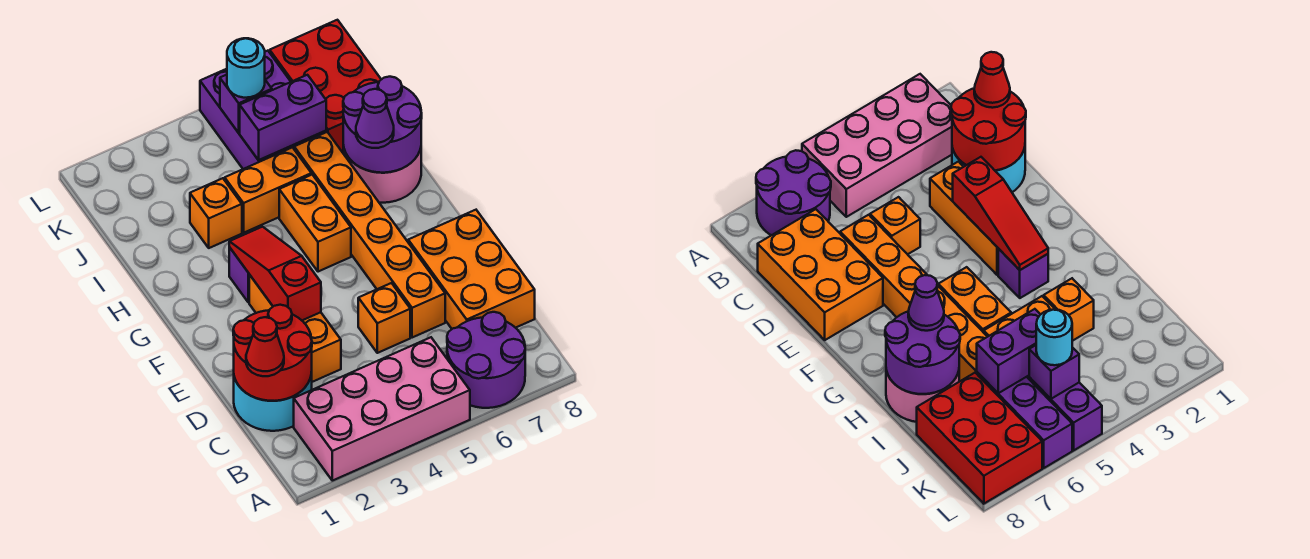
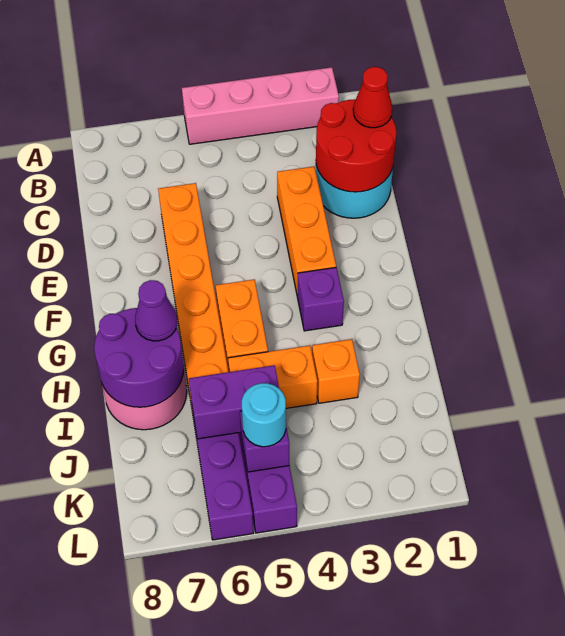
pink 2x4 brick [294,337,470,481] -> pink 1x4 brick [182,67,339,144]
purple 2x2 round brick [447,312,525,408] -> none
orange 2x3 brick [408,210,535,329] -> none
orange 1x1 brick [358,283,410,353] -> none
red 1x3 slope [229,227,321,320] -> none
red 2x3 brick [270,20,381,153] -> none

